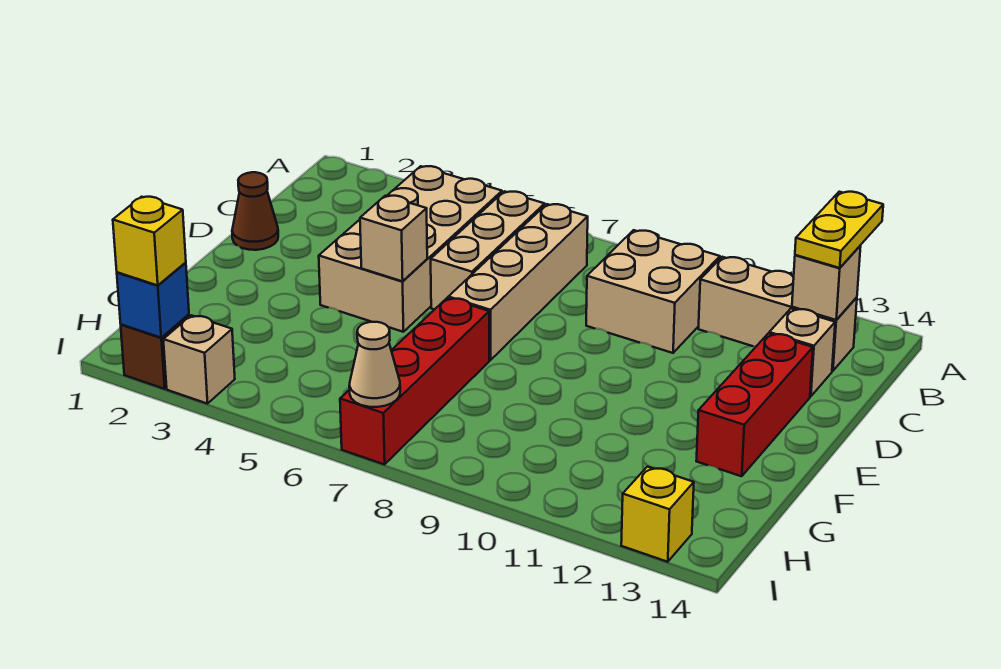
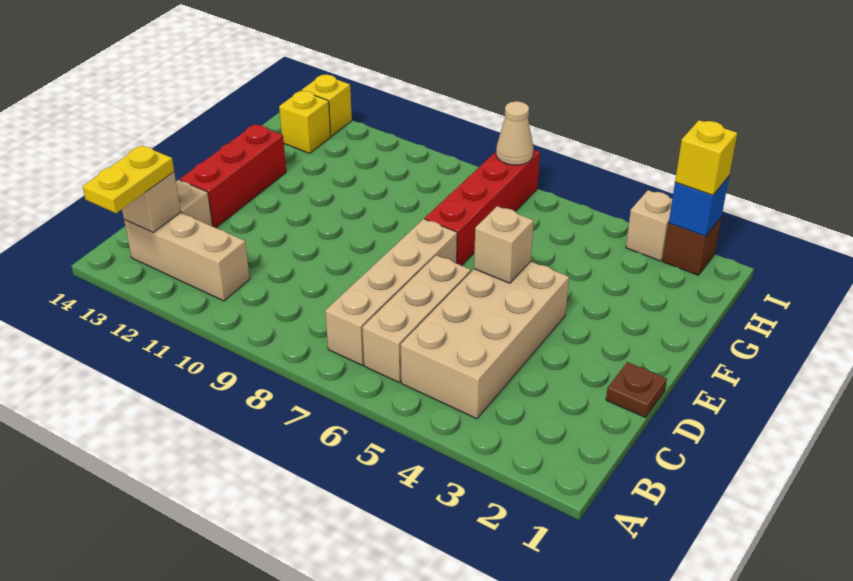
tan 2x2 brick [586,230,720,353] -> none
brown 1x1 cone [232,172,278,250] -> brown 1x1 plate [606,362,667,418]
none -> yellow 1x1 brick [279,91,331,153]

